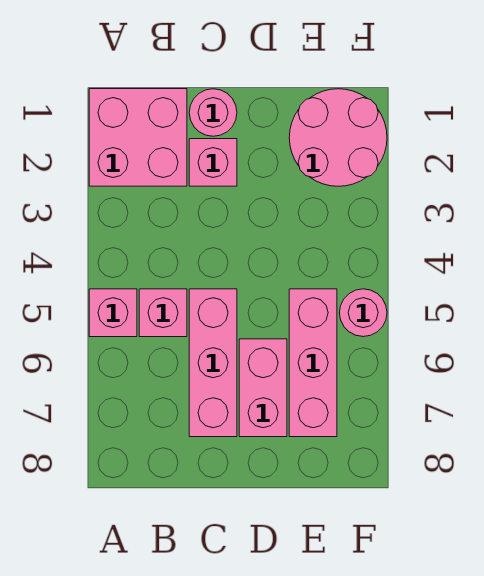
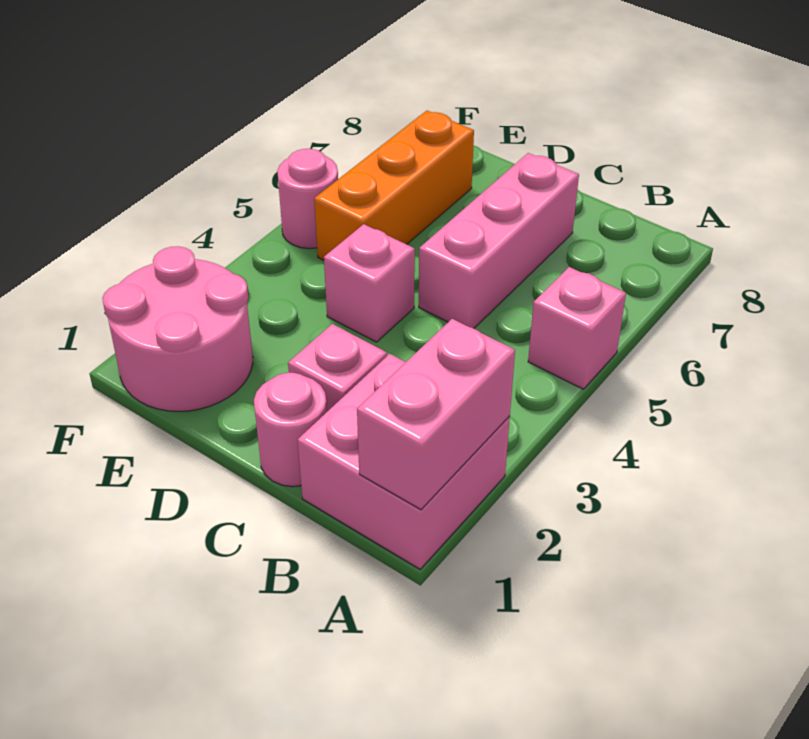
pink 1x1 brick [139,289,187,337] -> pink 1x1 brick moved to [324,224,415,342]
pink 1x2 brick [239,339,287,437] -> pink 1x2 brick moved to [357,319,515,510]
pink 1x3 brick [289,289,337,437] -> orange 1x3 brick [314,111,474,260]

